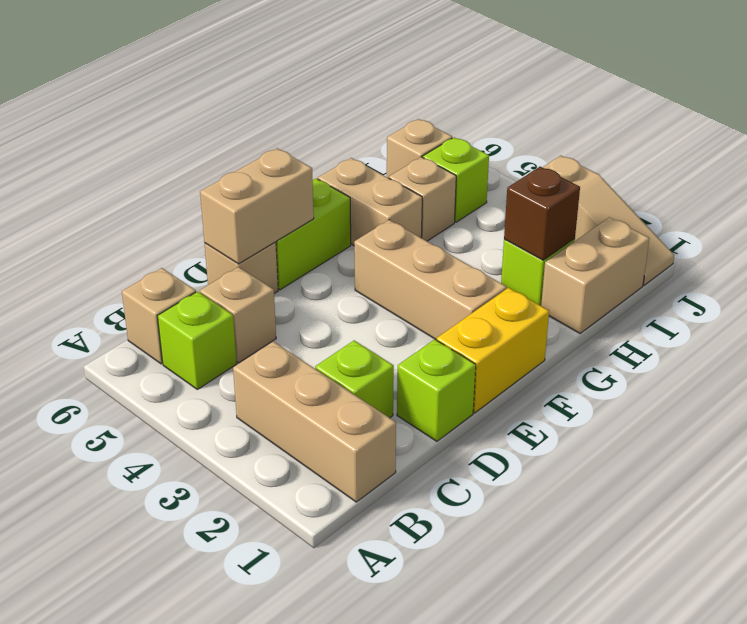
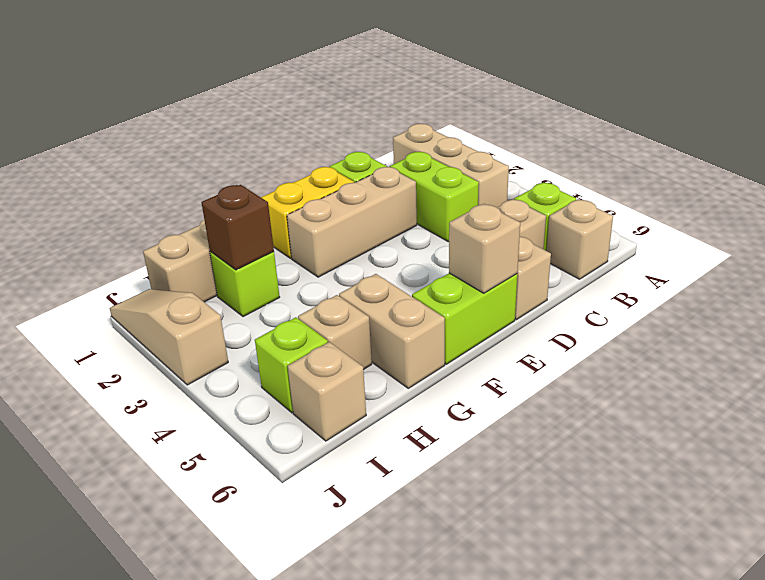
lime 1x1 brick [315,340,394,418] -> lime 1x2 brick [390,152,479,242]
tan 1x2 brick [200,148,314,264] -> tan 1x1 brick [449,204,520,293]
tan 1x3 brick [354,220,506,340] -> tan 1x3 brick turned to [287,167,417,277]

